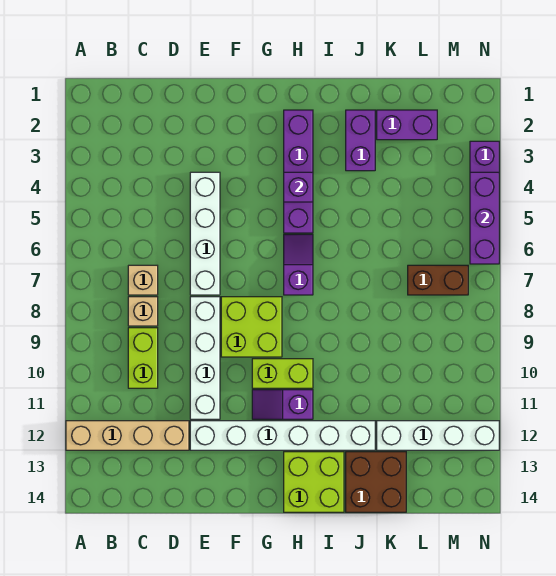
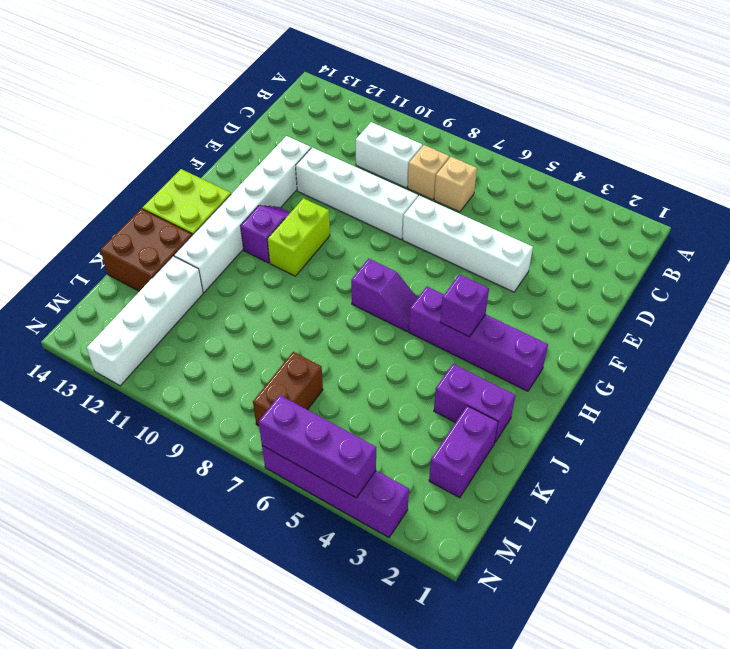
tan 1x4 brick [66,421,189,450] -> none
lime 1x2 brick [128,328,158,388] -> white 1x2 brick [356,122,422,188]
lime 2x2 brick [221,297,282,357] -> none

